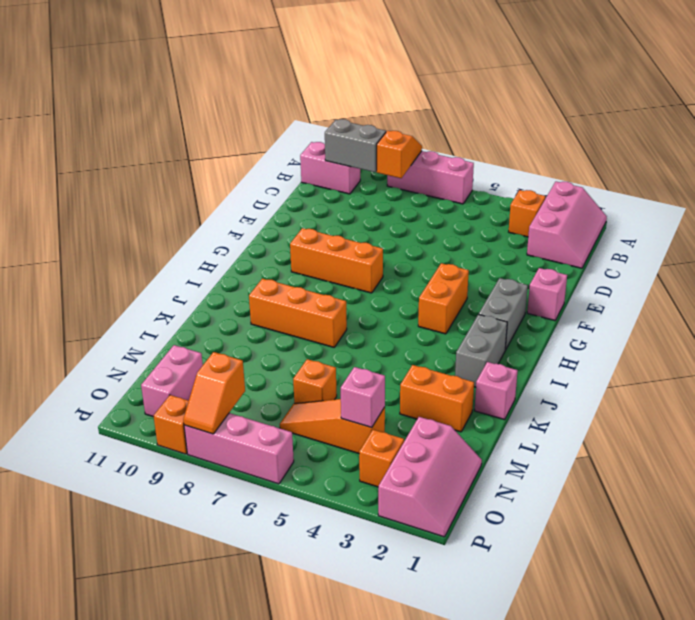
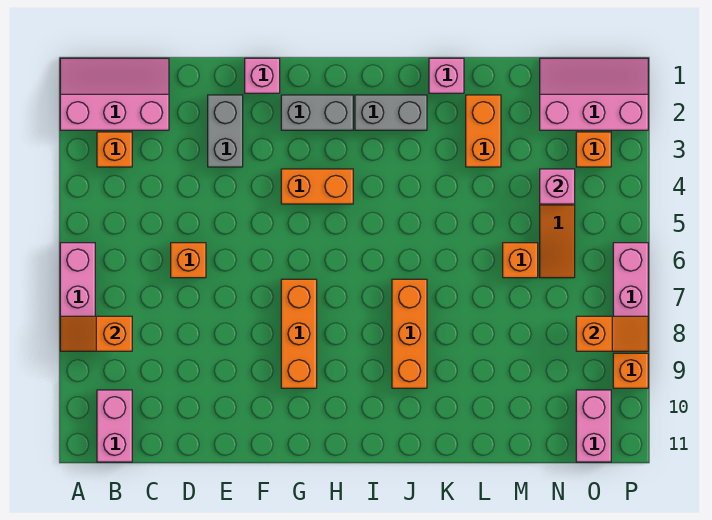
grey 1x2 brick [325,119,386,172] -> grey 1x2 brick moved to [208,95,243,167]
none -> orange 1x1 brick [171,243,206,278]
pink 1x2 brick [141,345,203,417] -> pink 1x2 brick turned to [576,390,611,462]

